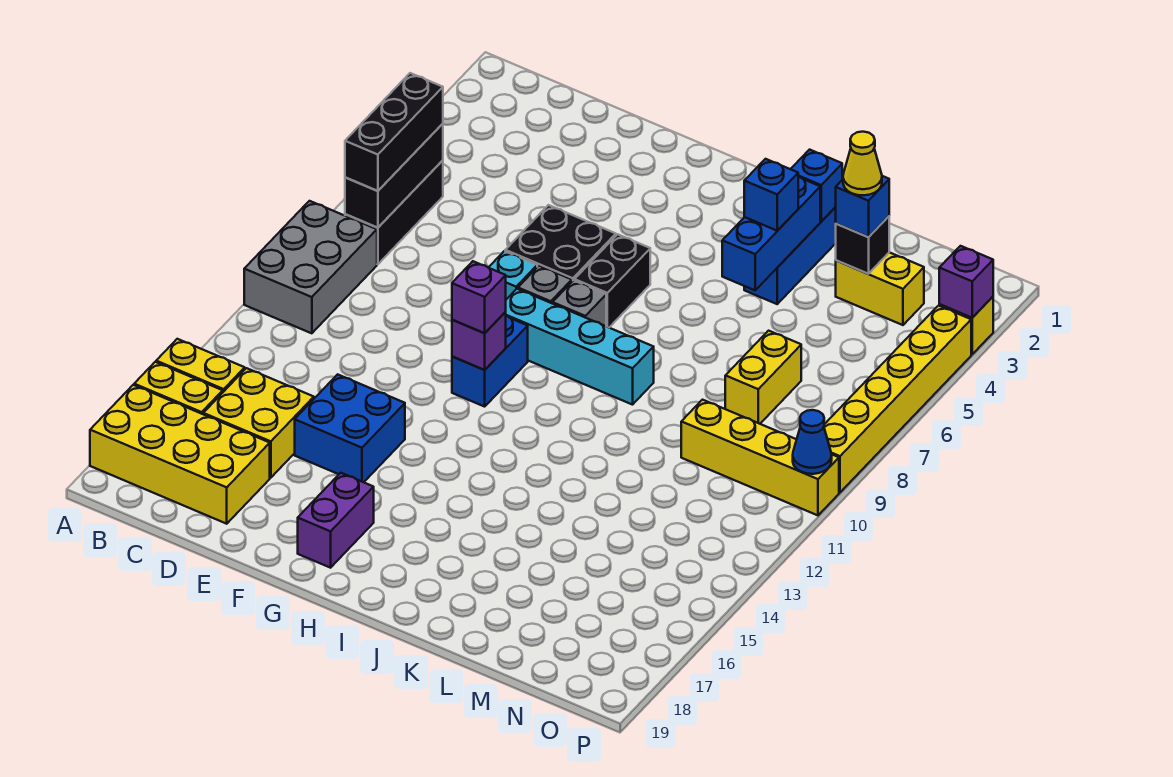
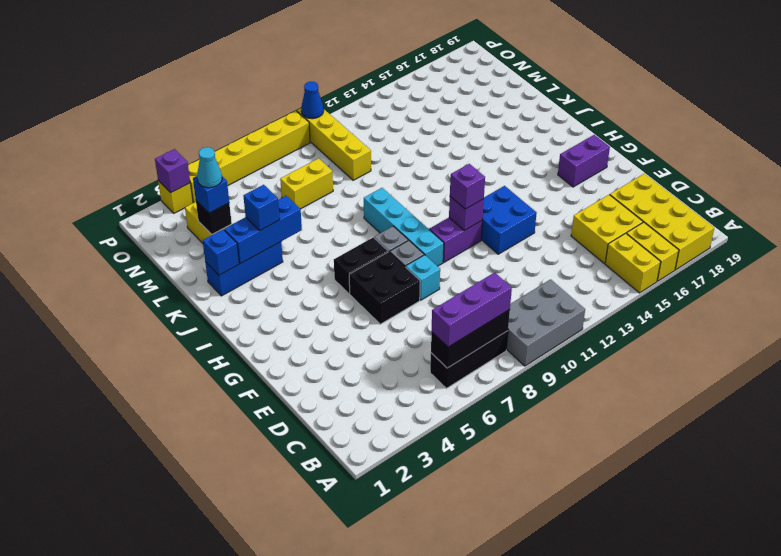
black 1x3 brick [345,73,443,191] -> purple 1x3 brick [431,272,512,347]
blue 2x2 brick [295,374,405,482] -> blue 2x2 brick moved to [481,186,537,254]
blue 1x2 brick [452,316,528,407] -> purple 1x2 brick [429,218,482,262]
yellow 1x1 cone [843,132,882,195] -> cyan 1x1 cone [197,147,222,188]

